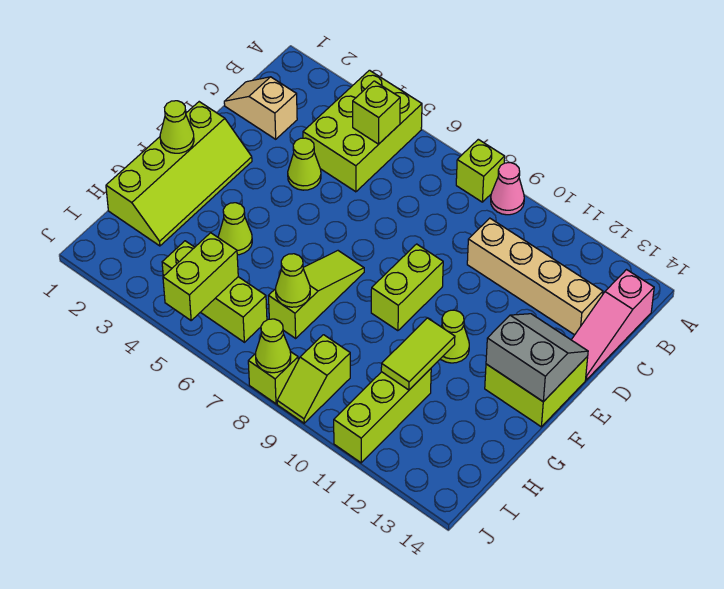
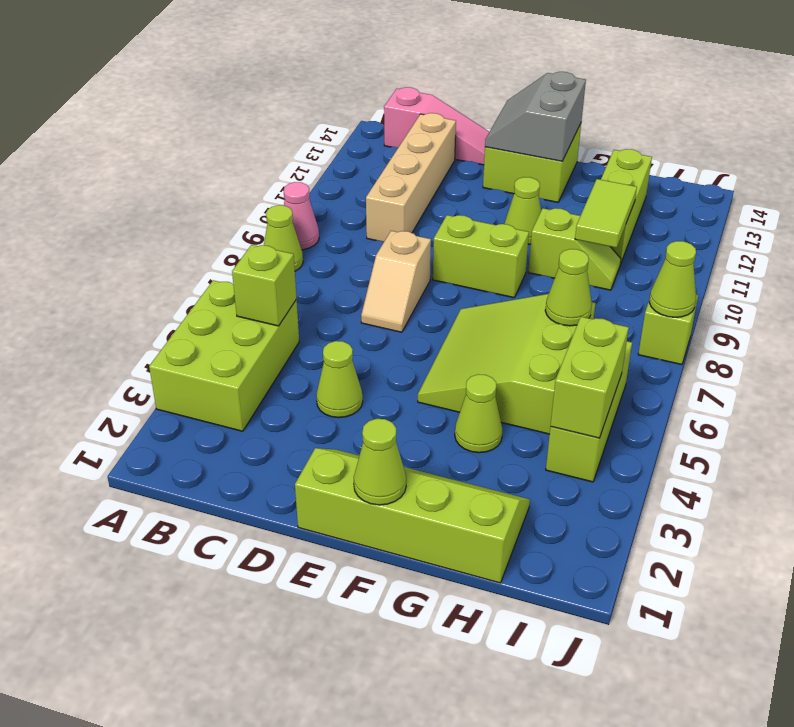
lime 2x3 brick [303,70,422,192] -> lime 2x3 brick turned to [149,280,299,431]
lime 1x1 brick [456,139,505,202] -> lime 1x1 cone [264,205,303,271]
tan 1x2 slope [224,77,297,139] -> tan 1x2 slope moved to [361,231,431,332]
lime 1x3 slope [269,251,364,338] -> lime 3x3 slope [418,294,595,434]
lime 1x2 tile [381,318,455,390] -> lime 1x2 tile turned to [575,179,637,248]
lime 1x3 brick [334,369,431,463] -> lime 1x3 brick turned to [601,149,652,264]
lime 1x2 brick [163,233,238,320] -> lime 1x2 brick turned to [551,317,629,438]
lime 1x2 slope [277,335,350,423] -> lime 1x2 slope moved to [528,208,621,290]

